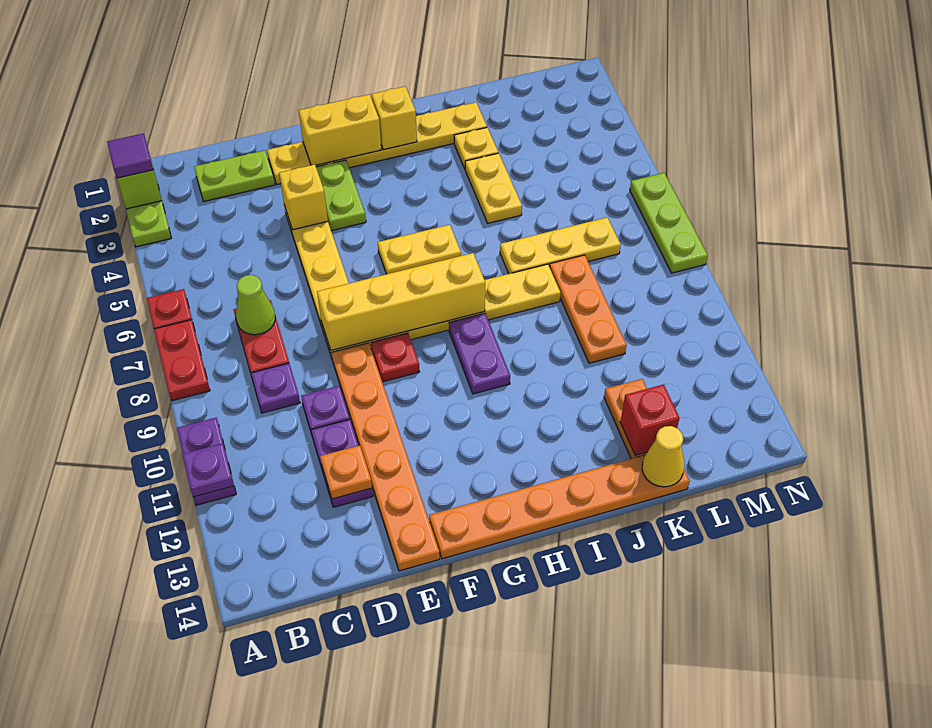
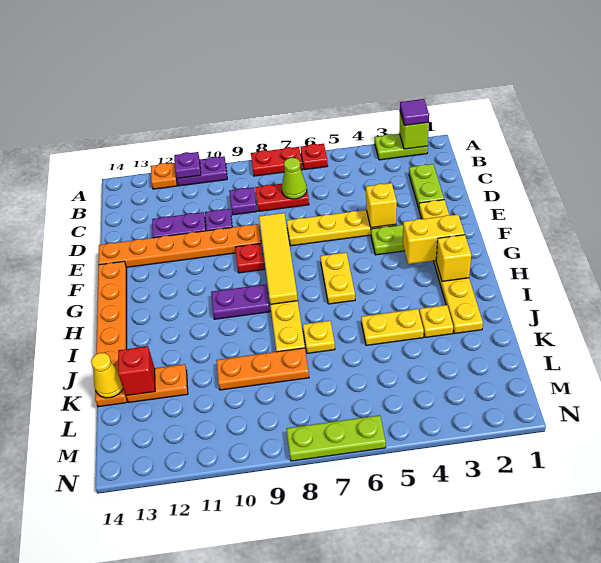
orange 1x1 plate [320,445,372,499] -> orange 1x1 plate moved to [151,163,177,189]
yellow 1x4 brick [317,253,485,350] -> yellow 1x4 tile [259,213,298,304]
yellow 1x2 brick [299,94,381,165] -> yellow 1x2 brick turned to [403,214,465,264]
yellow 1x3 plate [500,217,621,274] -> yellow 1x1 plate [303,321,335,353]

